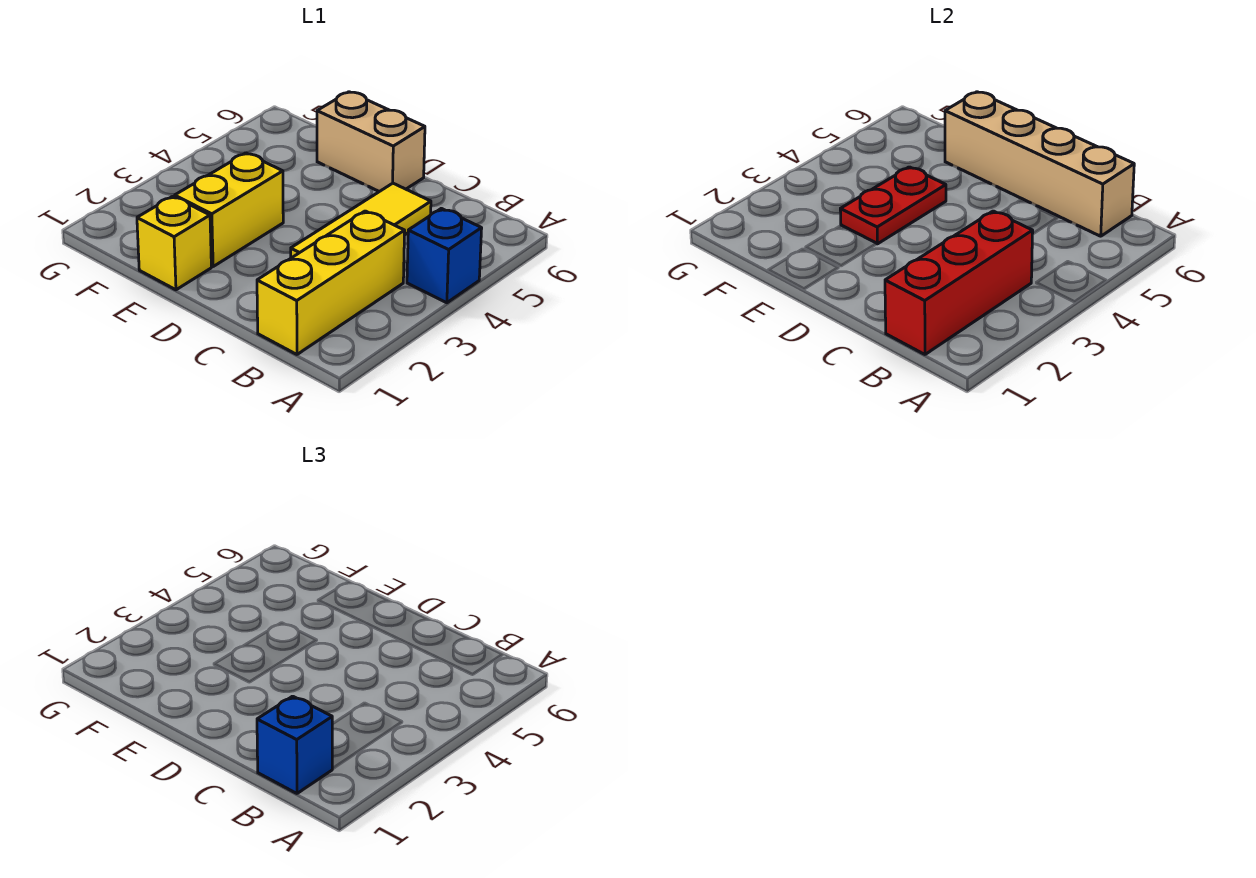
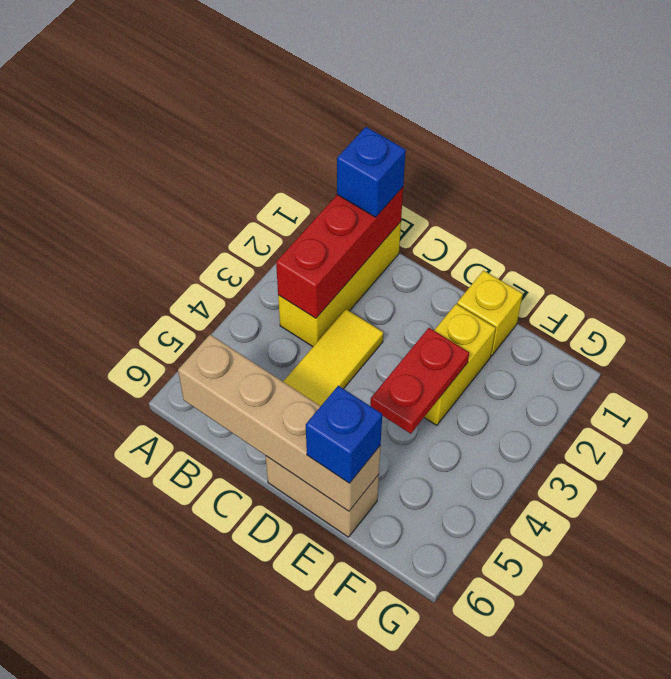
blue 1x1 brick [407,208,482,303] -> blue 1x1 brick moved to [306,386,382,483]

